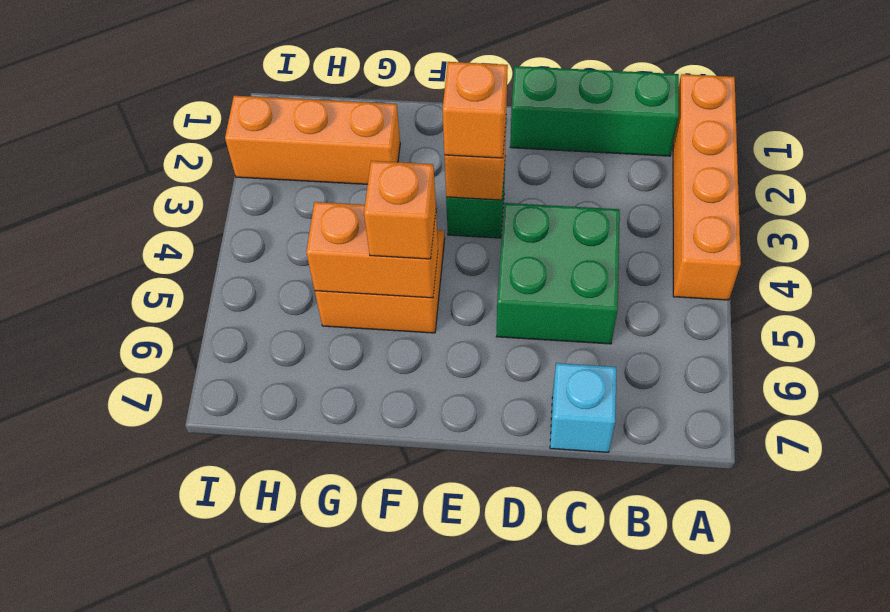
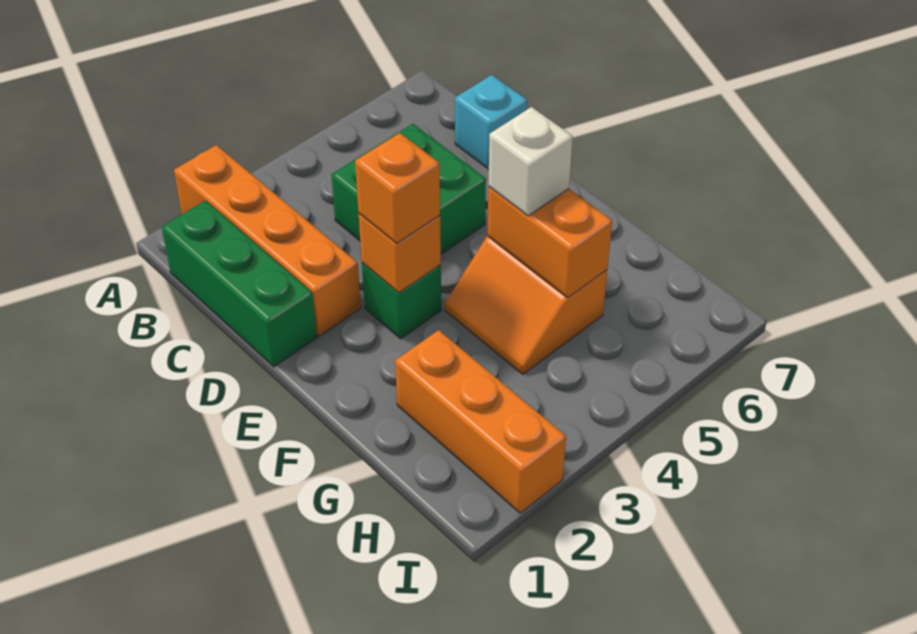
orange 1x4 brick [673,74,741,300] -> orange 1x4 brick turned to [174,145,361,336]
orange 1x1 brick [364,161,436,259] -> white 1x1 brick [488,107,573,216]

